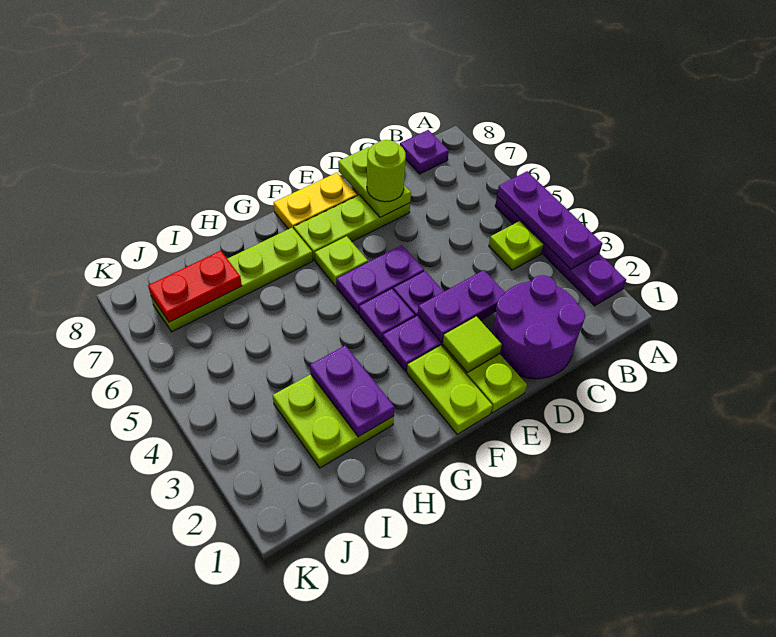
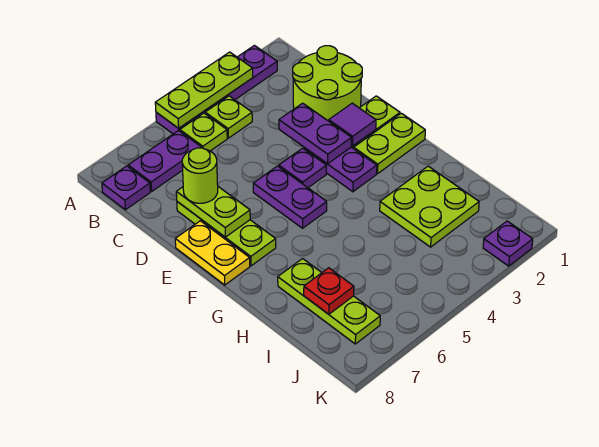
purple 1x3 plate [497,171,602,269] -> lime 1x3 plate [155,52,253,128]
purple 2x2 round brick [492,275,585,379] -> lime 2x2 round brick [293,46,362,121]
lime 1x2 plate [338,147,411,217] -> lime 1x2 plate turned to [176,187,250,237]
lime 1x1 tile [443,316,502,373] -> purple 1x1 tile [329,103,376,146]
purple 1x1 plate [359,289,415,342] -> purple 1x1 plate moved to [483,221,533,266]
lime 1x1 plate [315,236,368,286] -> lime 1x1 plate moved to [180,113,227,151]
lime 1x4 plate [151,228,313,332] -> lime 1x3 plate [278,259,380,344]
purple 1x2 plate [310,345,395,437] -> purple 1x2 plate moved to [128,130,202,191]
red 1x2 plate [148,251,242,322] -> red 1x1 plate [304,268,354,314]

